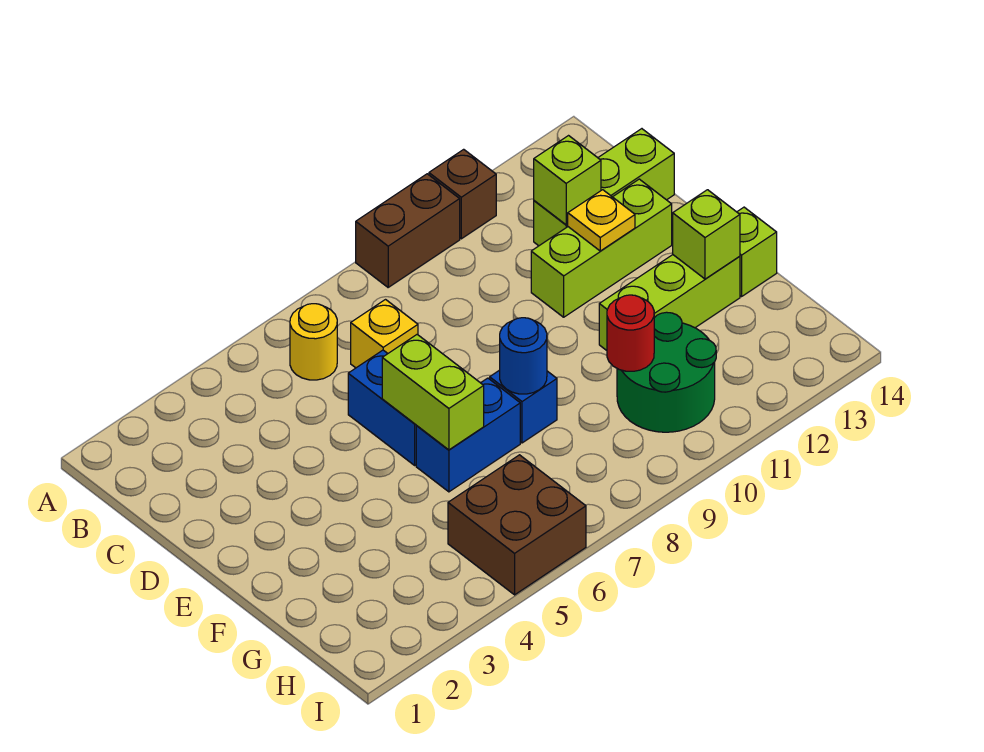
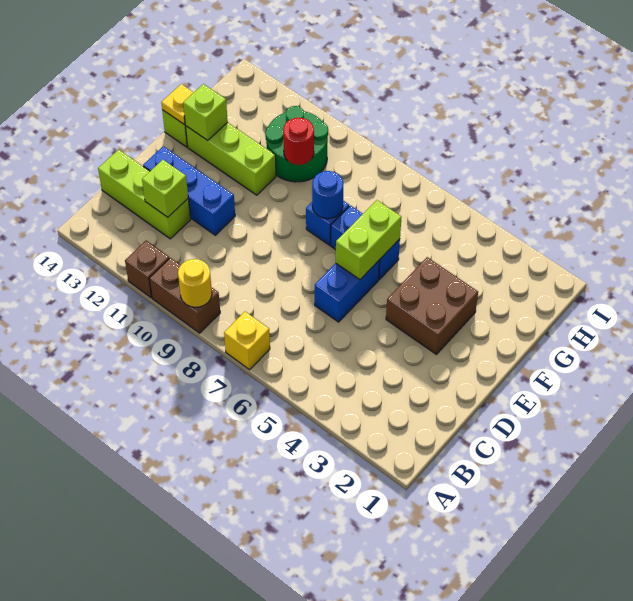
yellow 1x1 round brick [290,304,337,380] -> yellow 1x1 round brick moved to [178,259,212,307]
yellow 1x1 brick [351,300,418,368] -> yellow 1x1 brick moved to [224,312,270,370]
lime 1x3 brick [531,179,672,317] -> blue 1x3 brick [143,146,235,235]
yellow 1x1 plate [568,190,635,251] -> yellow 1x1 plate moved to [161,84,194,124]
brown 2x2 brick [448,455,586,595] -> brown 2x2 brick moved to [386,257,478,354]

